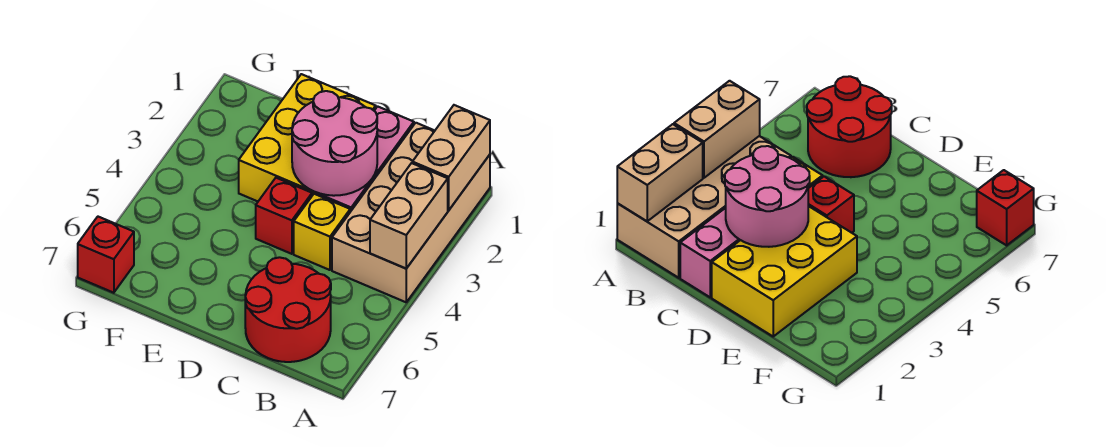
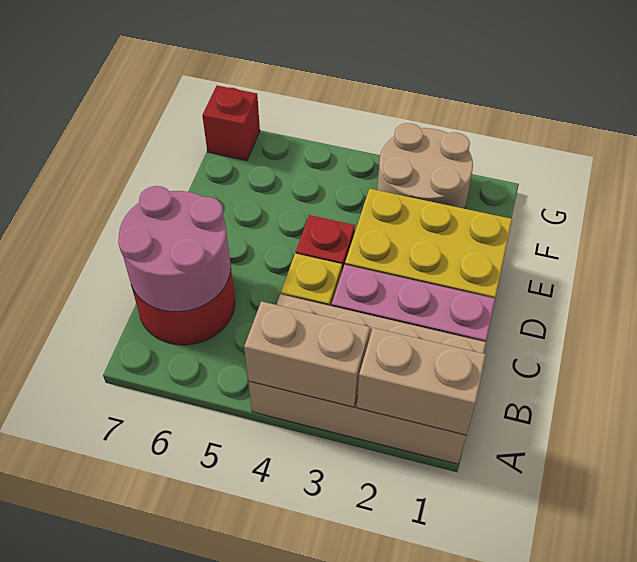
pink 2x2 round brick [292,91,377,196] -> pink 2x2 round brick moved to [118,186,231,312]
none -> tan 2x2 round brick [377,123,473,209]

